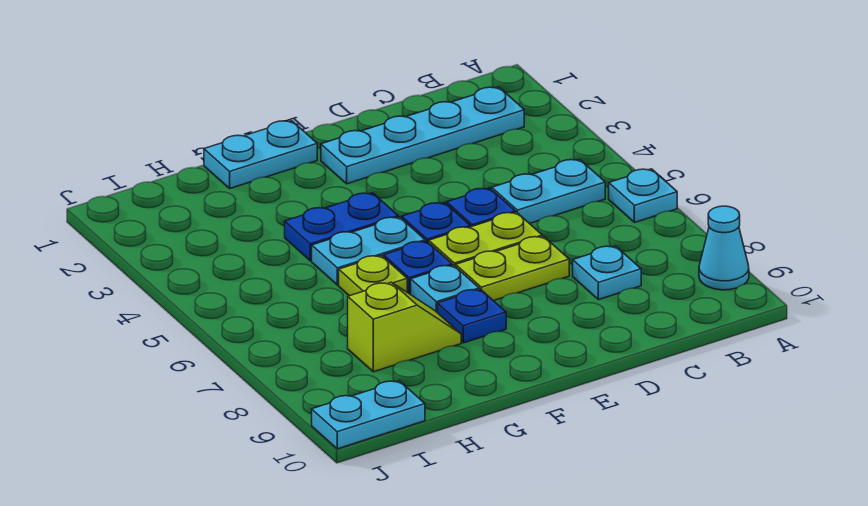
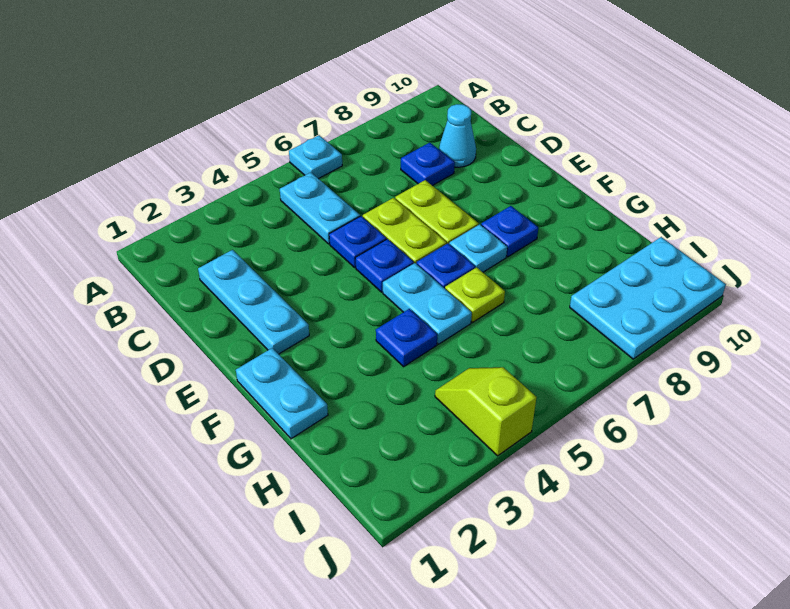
cyan 1x1 cone [699,206,749,290] -> cyan 1x1 cone moved to [439,104,476,167]
cyan 1x4 plate [321,87,524,184] -> cyan 1x3 plate [198,250,309,354]
cyan 1x1 plate [573,246,641,300] -> blue 1x1 plate [401,142,455,186]
blue 1x2 plate [285,193,398,261] -> blue 1x1 plate [376,309,437,367]
lime 1x2 slope [348,282,461,372] -> lime 1x2 slope moved to [435,367,537,456]
cyan 1x2 plate [312,381,425,449] -> cyan 2x3 plate [570,237,726,359]

